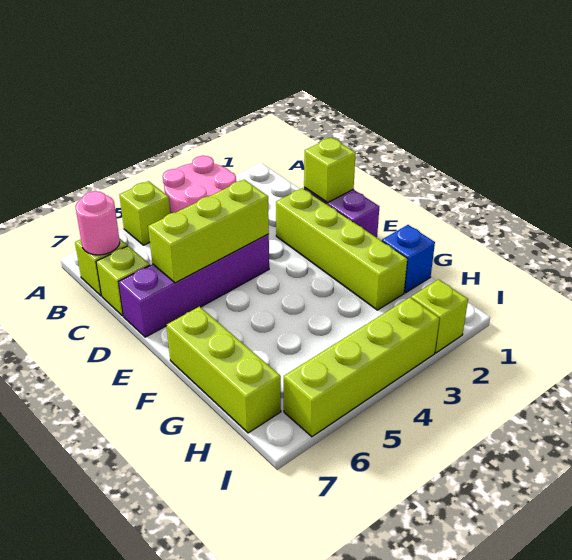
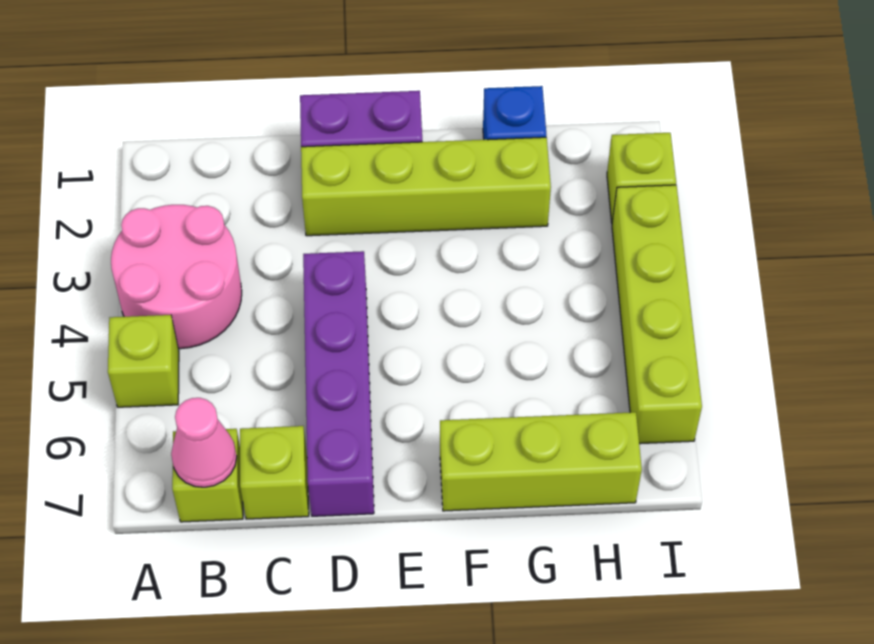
pink 1x1 round brick [76,191,120,255] -> pink 1x1 cone [171,398,237,487]
lime 1x1 brick [304,138,356,203] -> none
lime 1x3 brick [148,180,269,283] -> none

